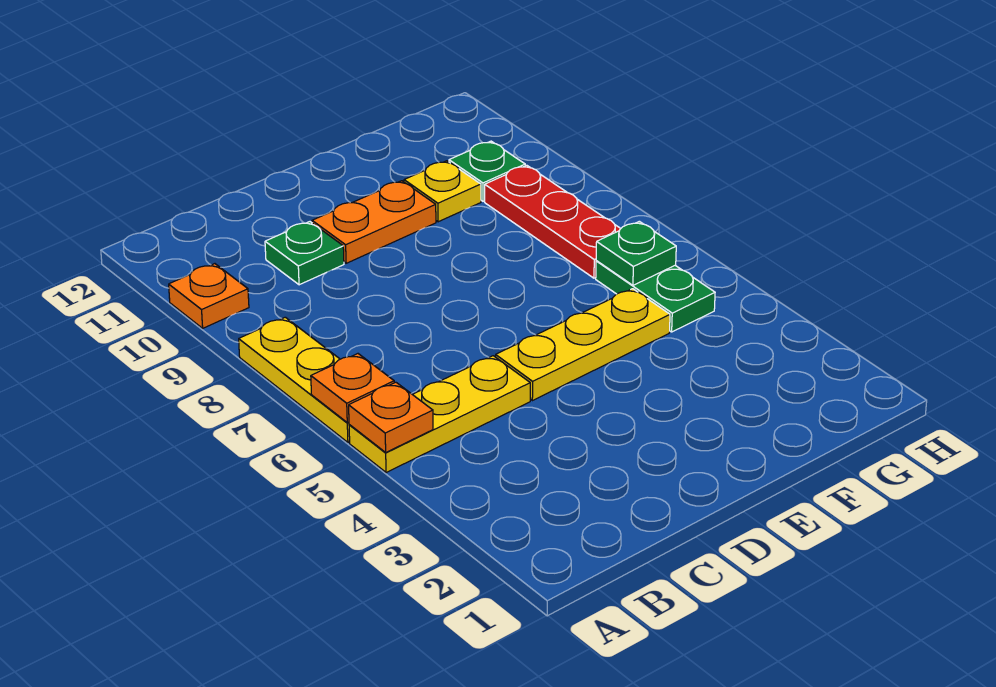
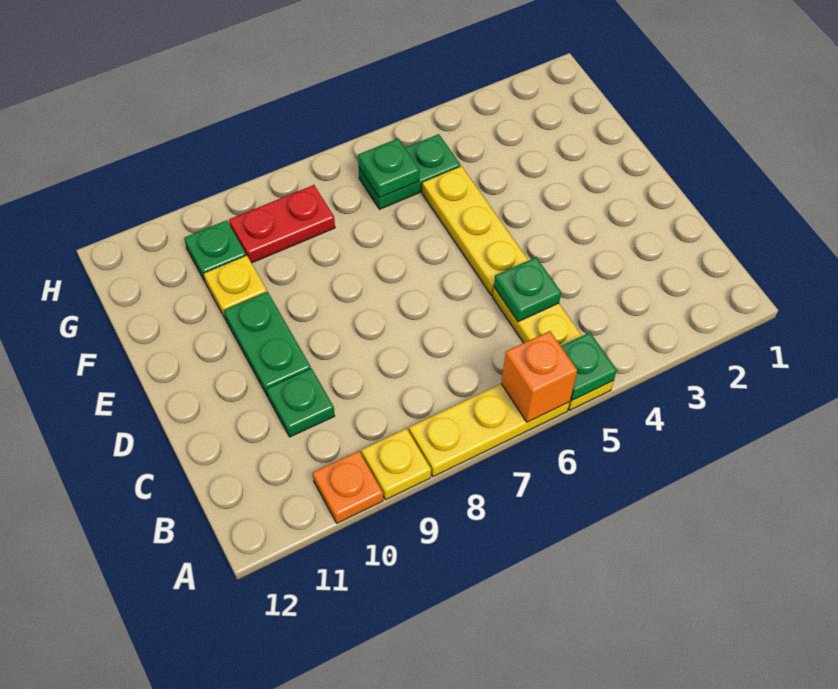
orange 1x1 plate [349,382,433,452] -> green 1x1 plate [561,333,617,400]
orange 1x1 plate [311,354,394,423] -> orange 1x1 brick [501,331,577,422]
none -> yellow 1x1 plate [361,429,431,500]
none -> green 1x1 plate [494,257,561,322]
orange 1x2 plate [312,181,436,263] -> green 1x2 plate [224,292,311,396]
red 1x3 plate [485,165,621,278] -> red 1x2 plate [229,185,335,263]

